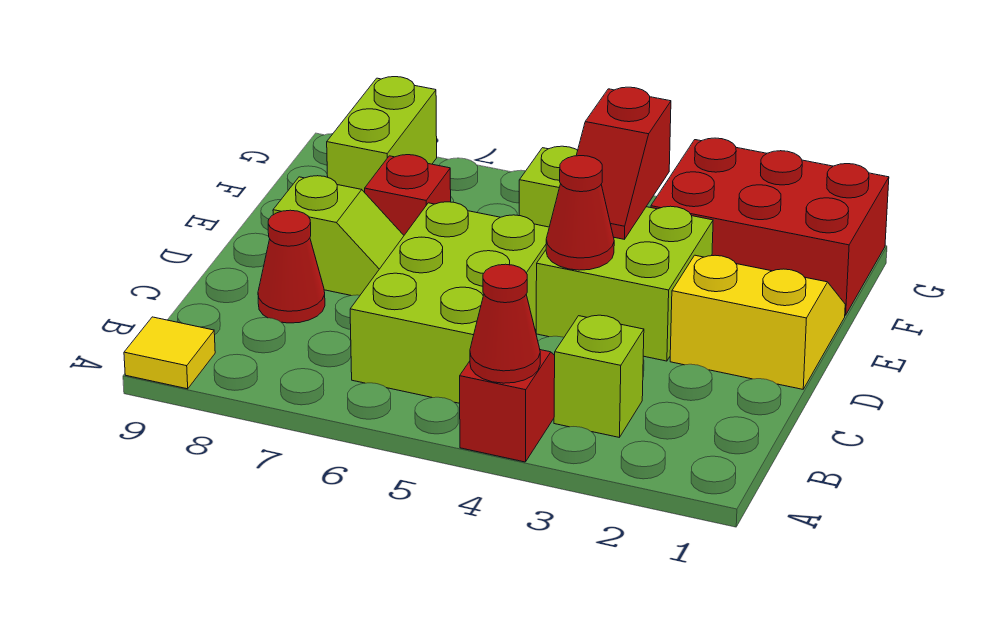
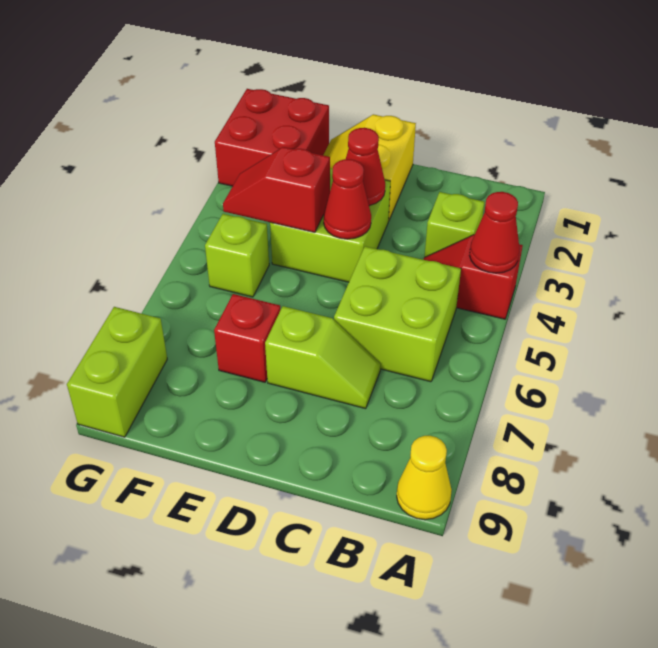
yellow 1x1 tile [124,317,215,389] -> yellow 1x1 cone [397,436,452,520]
lime 2x3 brick [350,202,549,403] -> lime 2x2 brick [334,246,461,382]
red 1x1 cone [258,210,325,323] -> red 1x1 cone moved to [346,128,385,206]
lime 1x2 slope [273,176,404,296] -> lime 1x2 slope turned to [265,306,381,409]
red 1x2 slope [576,87,671,239] -> red 1x2 slope turned to [223,147,330,232]
red 2x3 brick [651,138,889,315] -> red 2x2 brick [215,89,329,186]
lime 1x2 brick [327,77,437,192] -> lime 1x2 brick turned to [67,307,167,437]

